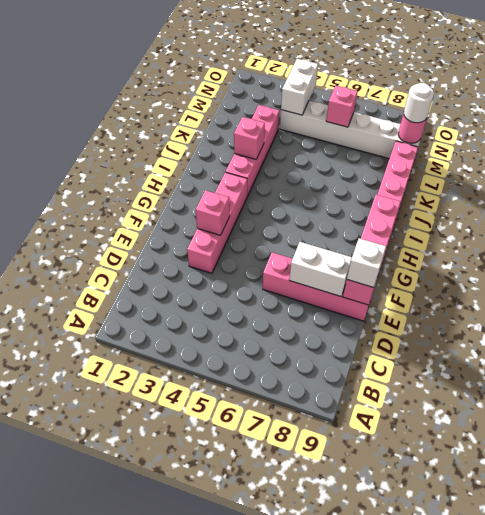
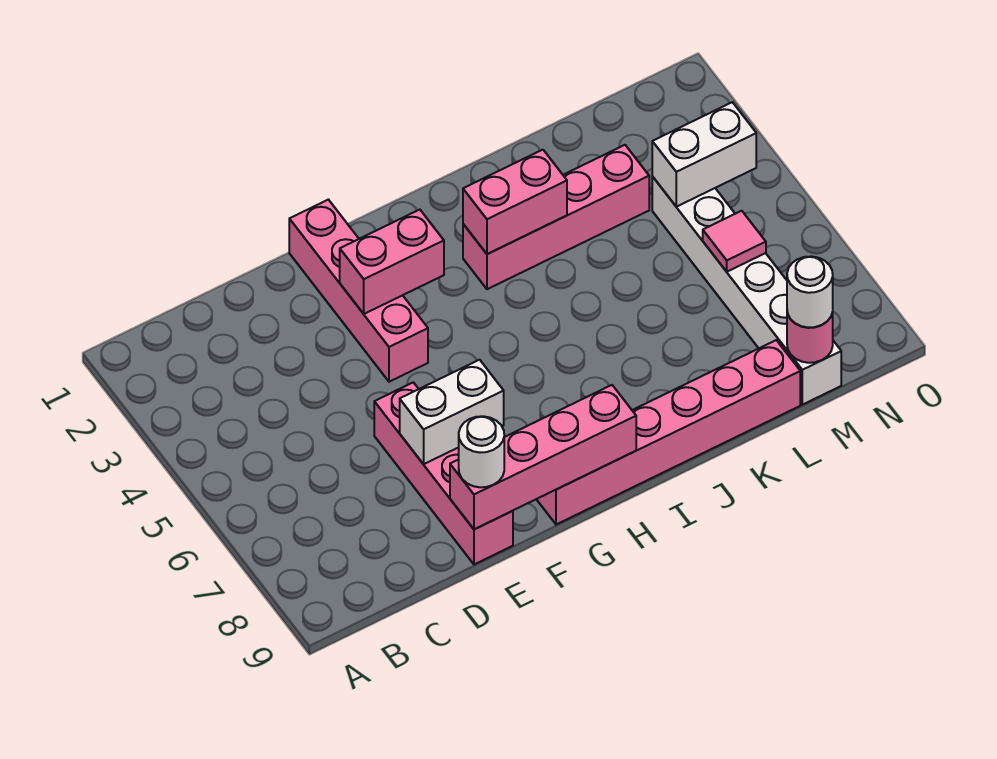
pink 1x4 brick [187,172,247,273] -> pink 1x4 brick turned to [289,200,428,382]
white 1x2 brick [289,242,352,296] -> white 1x2 brick turned to [400,360,504,464]
white 1x1 brick [347,238,386,288] -> white 1x1 round brick [459,416,504,487]
pink 1x1 brick [196,190,230,235] -> pink 1x2 brick [340,210,444,314]
pink 1x1 brick [234,117,265,159] -> pink 1x2 brick [463,150,567,254]
pink 1x1 brick [326,86,358,127] -> pink 1x1 tile [703,211,766,272]

